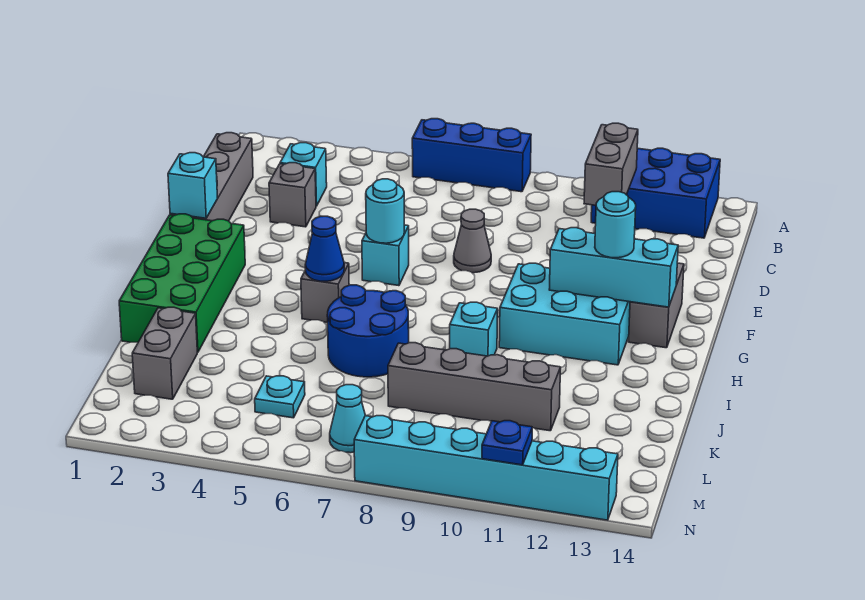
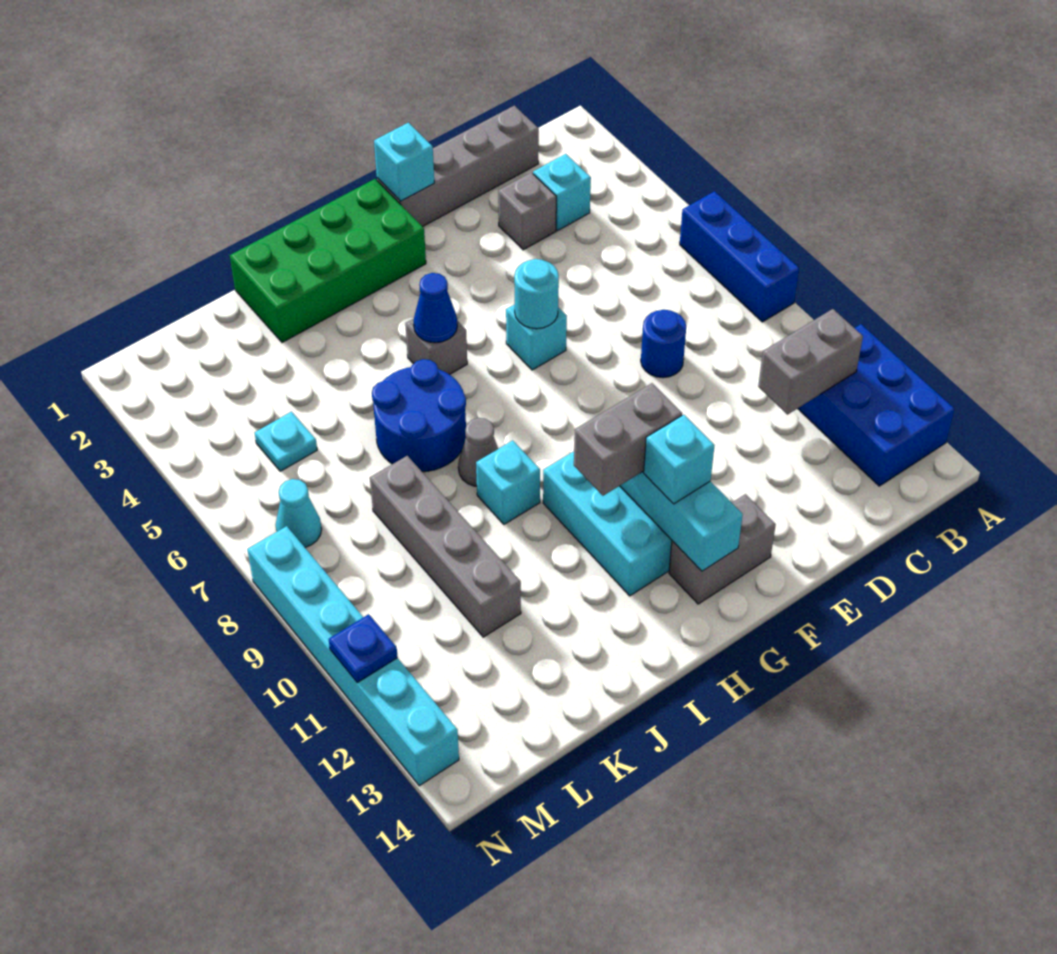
none -> blue 1x1 round brick [641,310,686,378]
grey 1x1 cone [454,209,491,273] -> grey 1x1 cone moved to [458,418,498,486]
cyan 1x1 round brick [595,192,636,258] -> cyan 1x1 brick [644,415,715,504]
grey 1x2 brick [132,307,197,399] -> grey 1x2 brick moved to [574,383,682,496]

